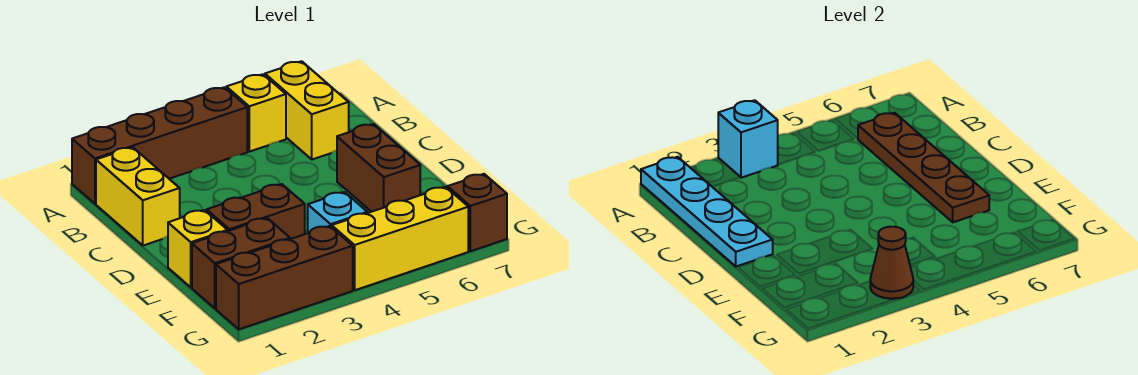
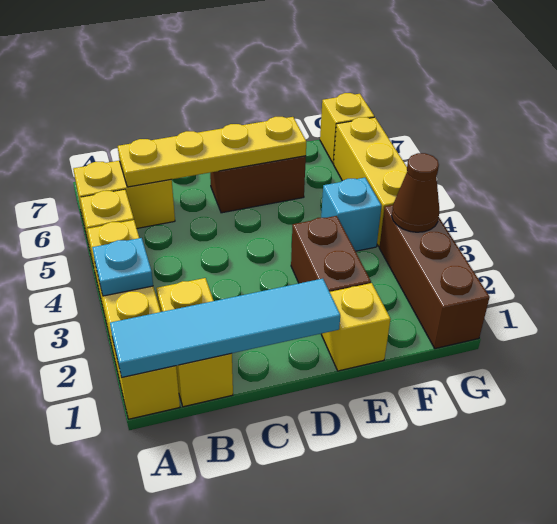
brown 1x4 brick [72,87,247,204] -> yellow 1x4 brick [87,220,180,419]
cyan 1x4 plate [641,157,773,266] -> cyan 1x4 tile [110,279,340,377]
cyan 1x1 brick [718,100,778,178] -> cyan 1x1 plate [92,238,153,296]
yellow 1x2 brick [96,147,180,246] -> yellow 1x2 brick turned to [156,278,233,407]
brown 1x4 plate [858,113,989,222] -> yellow 1x4 plate [118,117,306,187]
brown 1x2 brick [192,218,290,308] -> none
brown 1x1 brick [447,174,507,251] -> yellow 1x1 brick [320,93,374,163]

